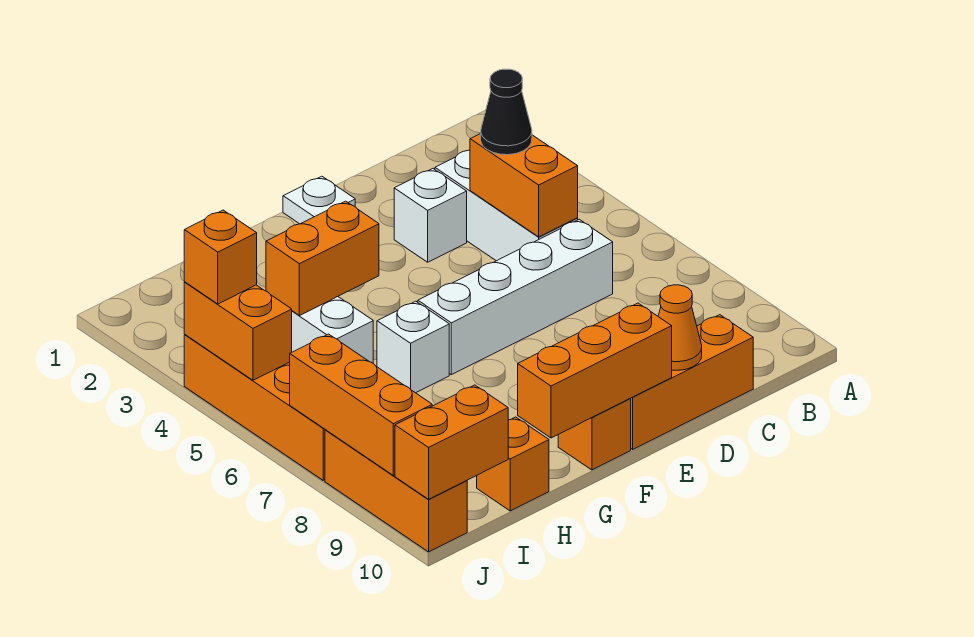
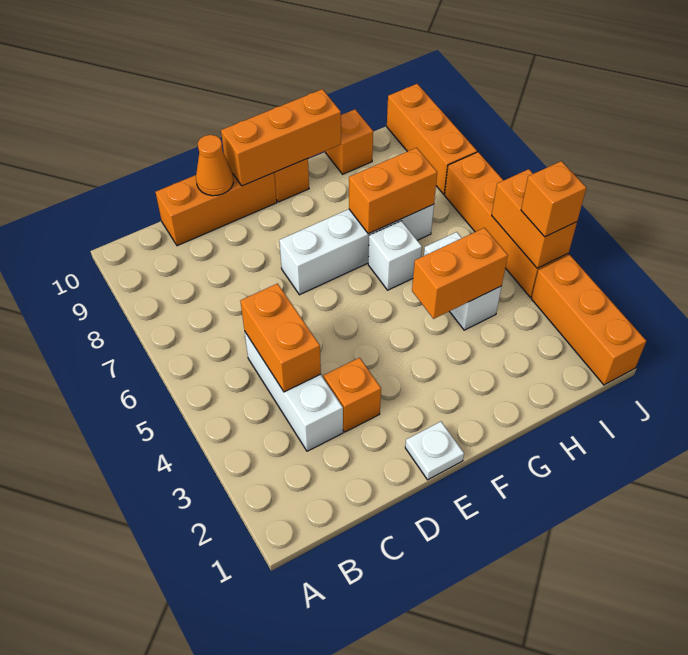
black 1x1 cone [481,69,532,155] -> none
white 1x4 brick [418,219,613,375] -> white 1x4 brick moved to [279,204,434,295]
white 1x1 brick [394,169,467,262] -> orange 1x1 brick [324,358,381,432]
orange 1x2 brick [395,385,508,499] -> orange 1x2 brick moved to [349,148,437,234]
orange 1x3 brick [290,334,432,476] -> orange 1x3 brick moved to [531,255,646,385]

